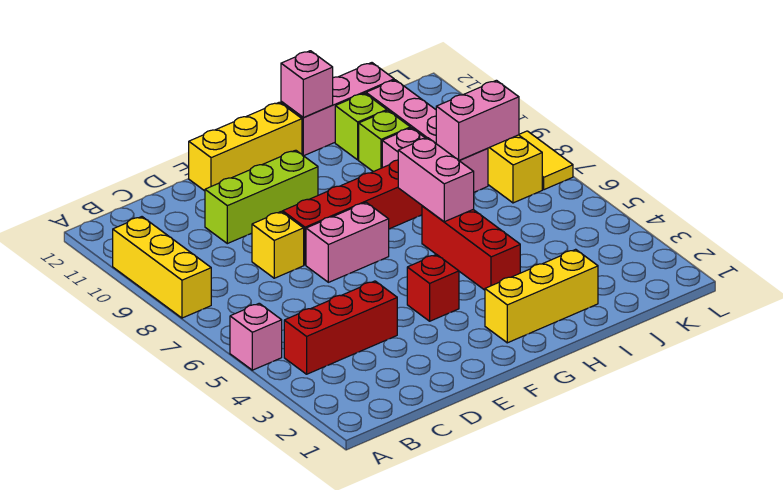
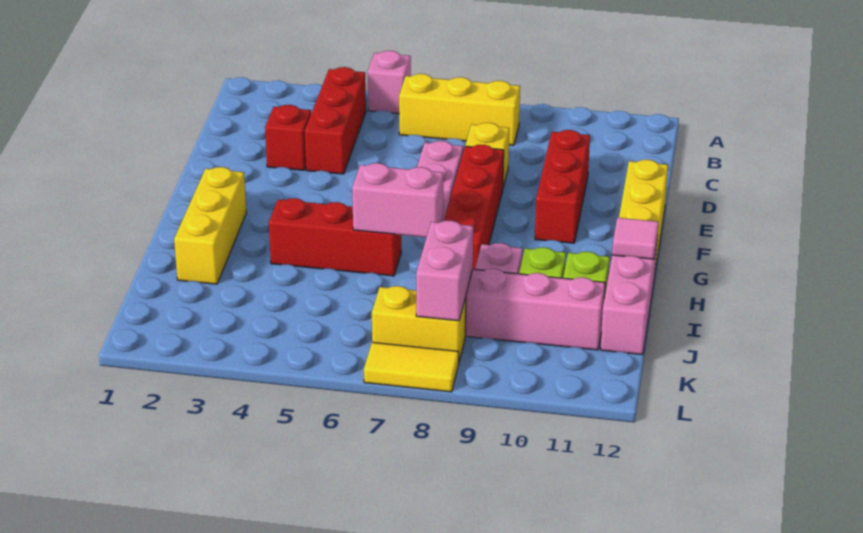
yellow 1x3 brick [113,217,211,318] -> yellow 1x3 brick moved to [399,74,520,145]
lime 1x3 brick [205,150,318,244] -> red 1x3 brick [535,130,590,243]
red 1x1 brick [407,254,459,321] -> red 1x1 brick moved to [265,105,311,170]
pink 1x1 brick [281,51,333,117] -> pink 1x1 tile [612,218,658,259]

